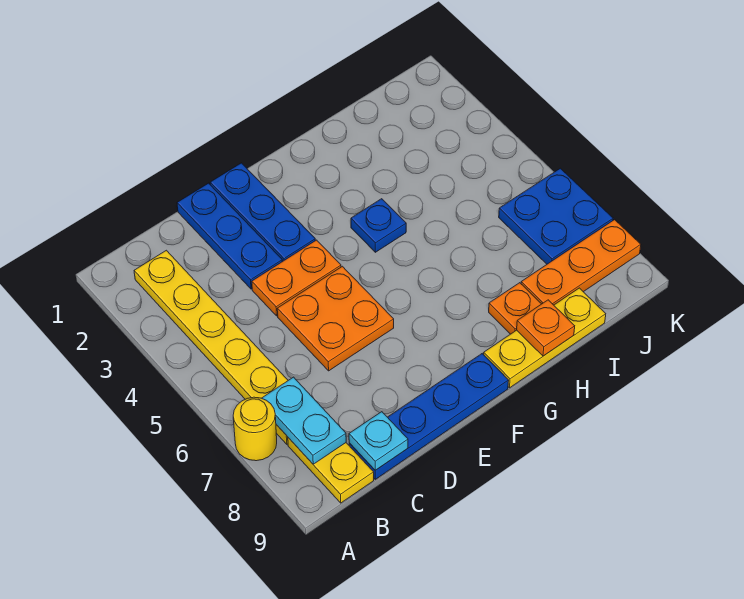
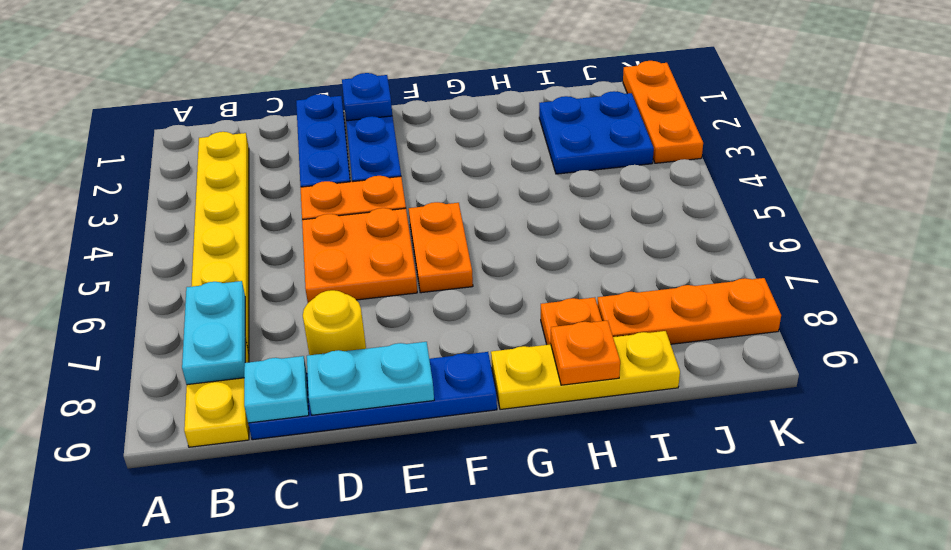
yellow 1x1 round brick [233,397,277,461] -> yellow 1x1 round brick moved to [303,290,366,355]
none -> cyan 1x2 plate [307,342,434,415]
none -> orange 1x2 plate [409,202,473,293]
blue 1x1 plate [351,199,406,252] -> blue 1x1 plate moved to [342,73,392,121]
blue 2x2 plate [499,168,613,264] -> blue 2x2 plate moved to [539,91,654,174]
none -> orange 1x3 plate [623,61,703,163]

